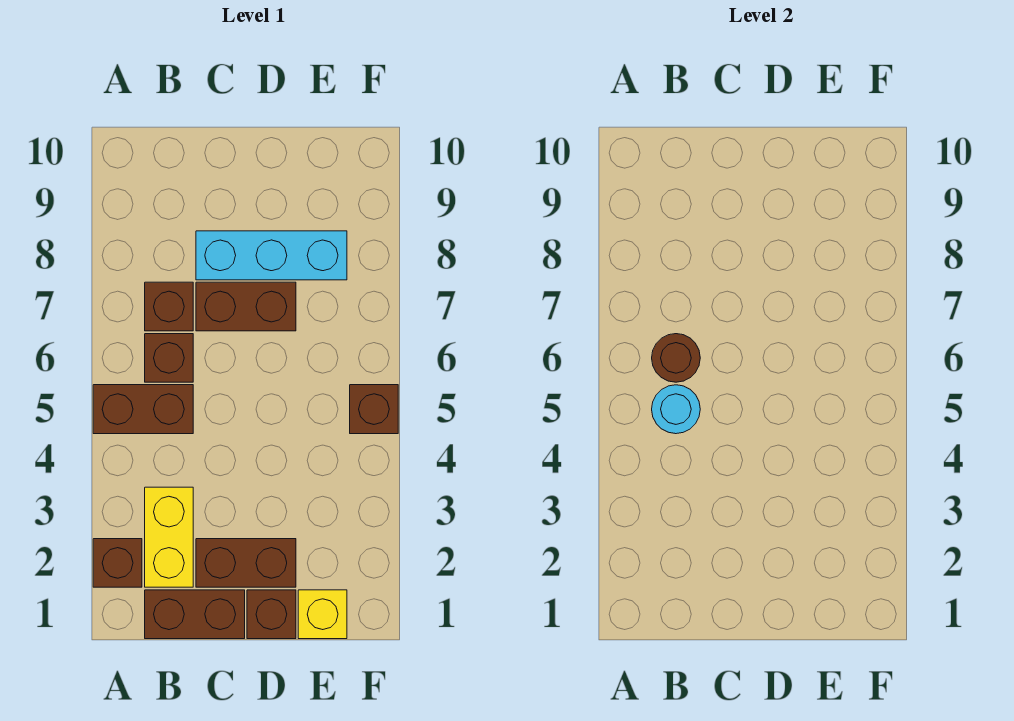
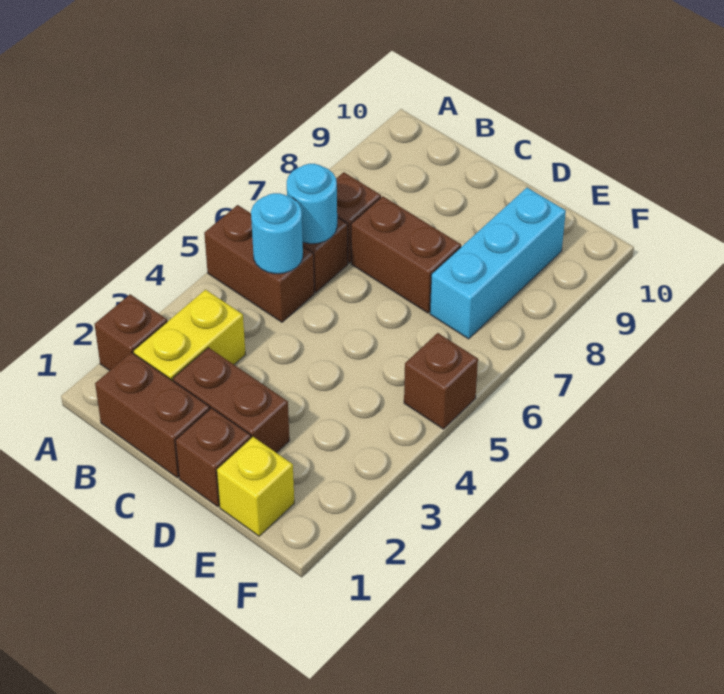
brown 1x1 round brick [652,334,700,382] -> cyan 1x1 round brick [287,164,337,244]
cyan 1x3 brick [196,231,347,280] -> cyan 1x3 brick turned to [430,188,566,339]

